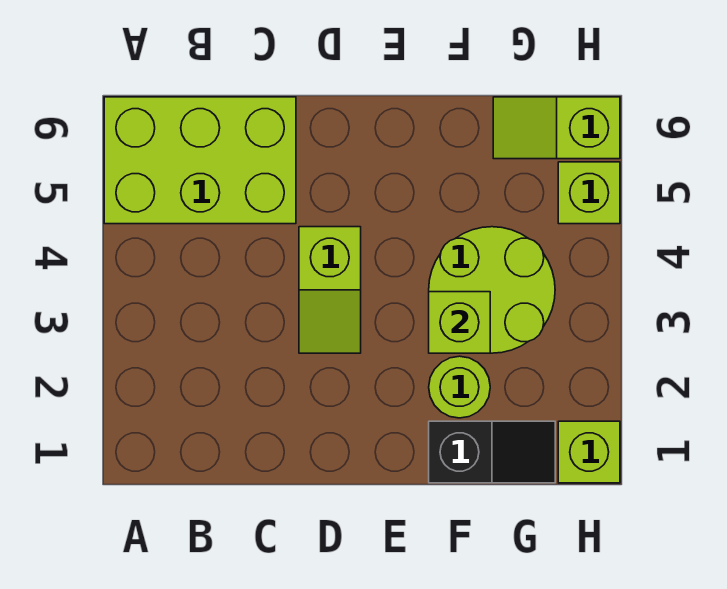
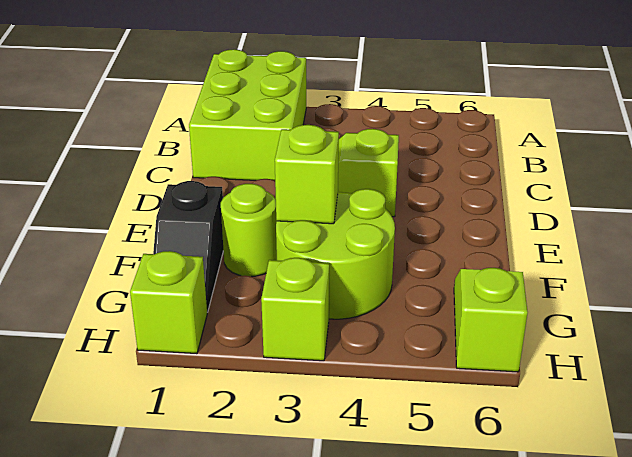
lime 2x3 brick [104,97,296,224] -> lime 2x3 brick moved to [189,49,306,180]
lime 1x1 brick [558,162,620,224] -> lime 1x1 brick moved to [261,258,329,361]

